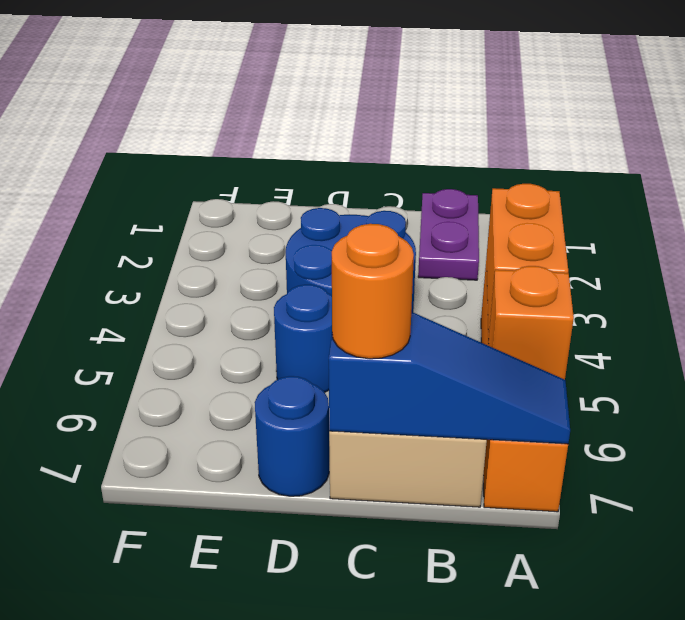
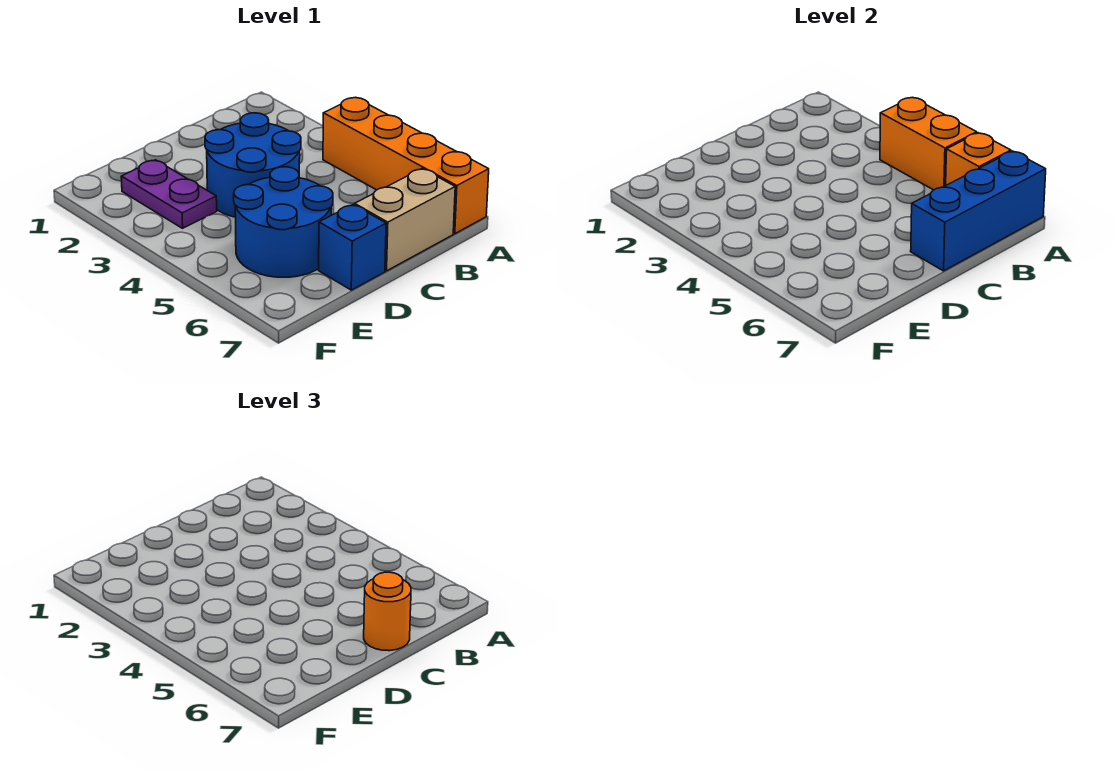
blue 1x3 slope [329,313,570,444] -> blue 1x3 brick [911,151,1046,271]
purple 1x2 plate [418,189,479,280] -> purple 1x2 plate moved to [121,160,217,228]
blue 1x1 round brick [274,285,332,392] -> blue 2x2 round brick [234,167,333,277]
blue 1x1 round brick [255,376,329,496] -> blue 1x1 brick [319,205,386,290]

